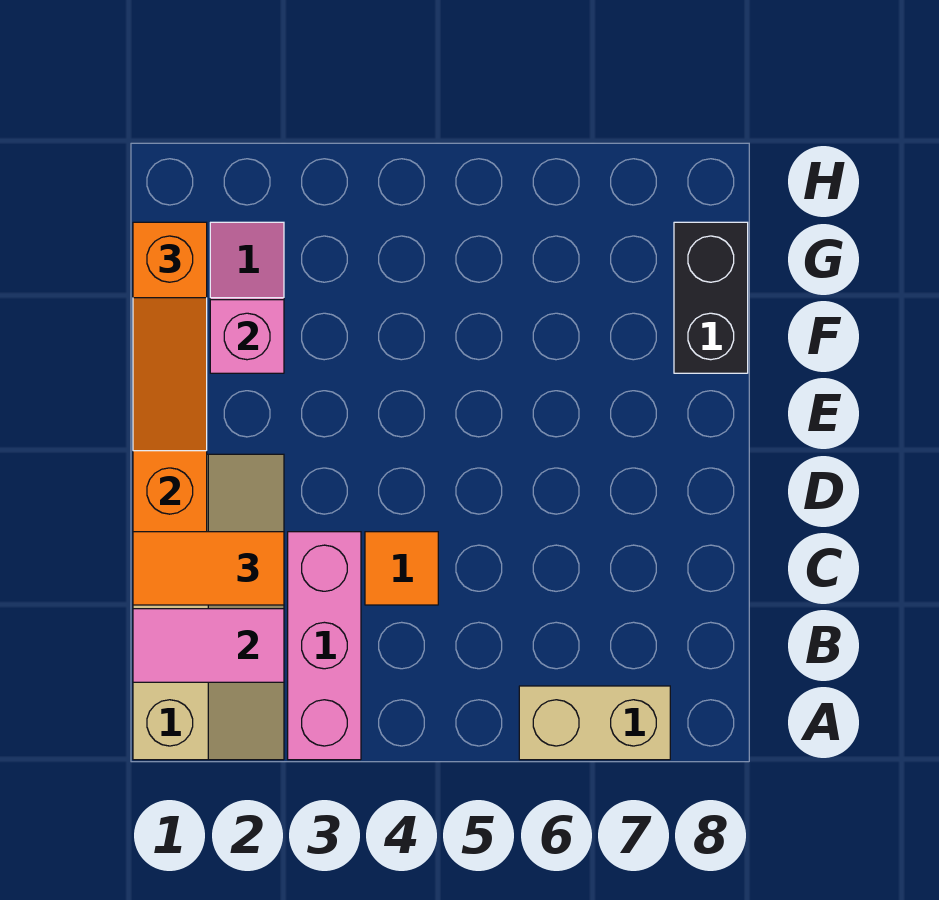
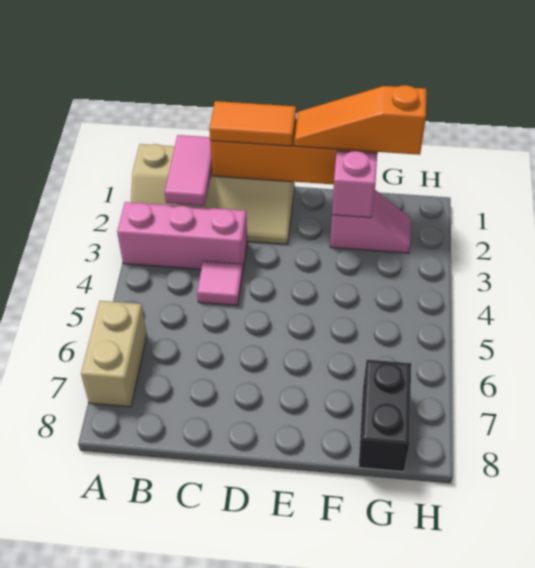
orange 1x2 tile [133,532,284,605] -> orange 1x2 tile turned to [209,101,296,146]
orange 1x1 tile [365,532,438,605] -> pink 1x1 tile [197,261,243,305]
black 1x2 brick [674,222,748,373] -> black 1x2 brick turned to [359,360,411,472]

